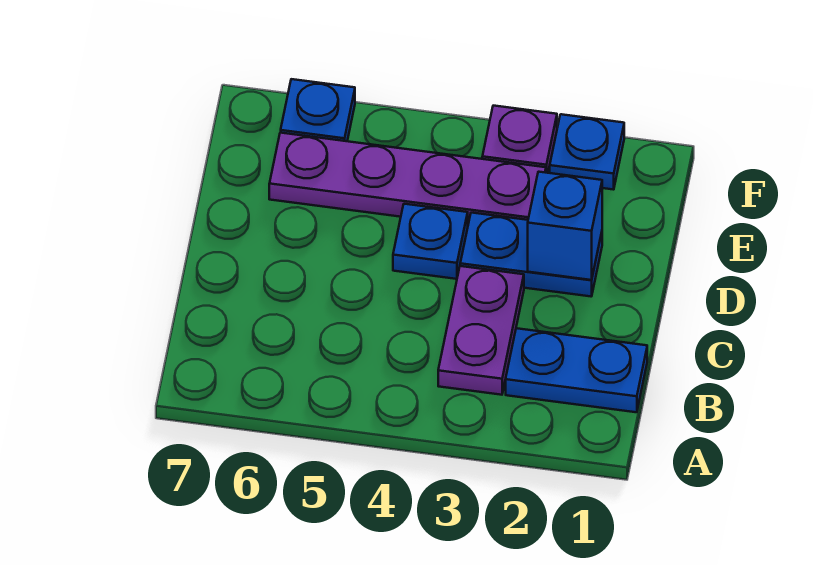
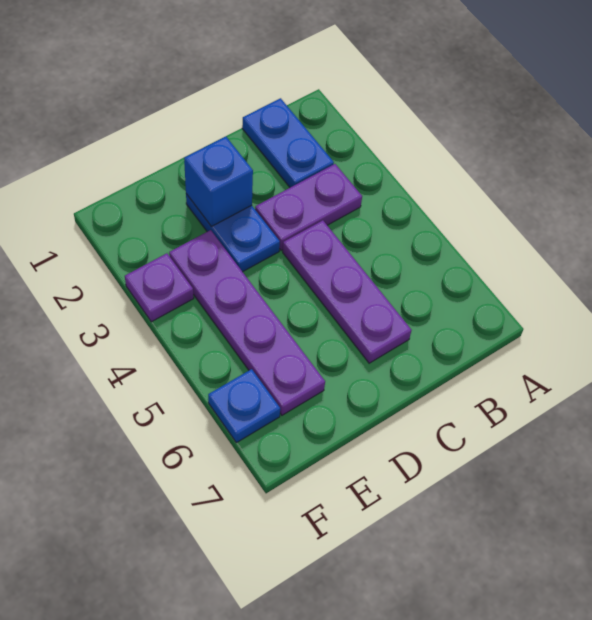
none -> purple 1x3 plate [283,220,412,363]
blue 1x1 plate [393,204,468,279] -> none
blue 1x1 plate [550,114,624,190] -> none

